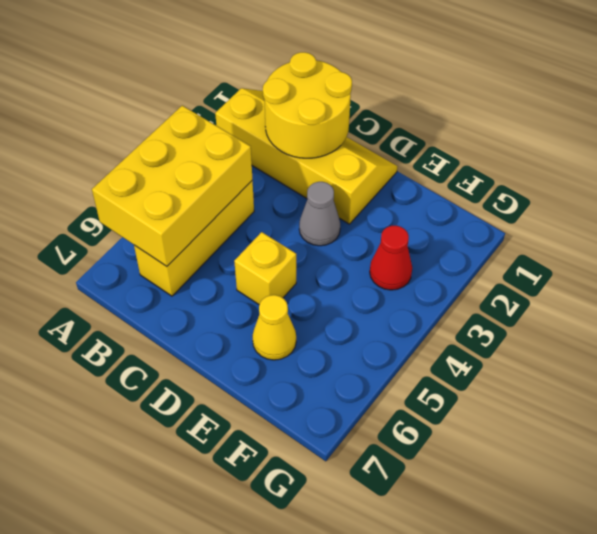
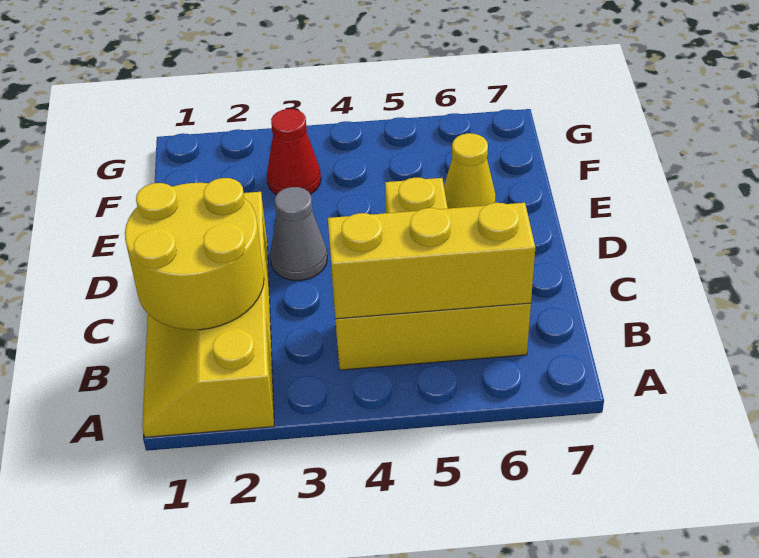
yellow 2x3 brick [92,106,252,266] -> yellow 1x3 brick [328,203,535,319]

